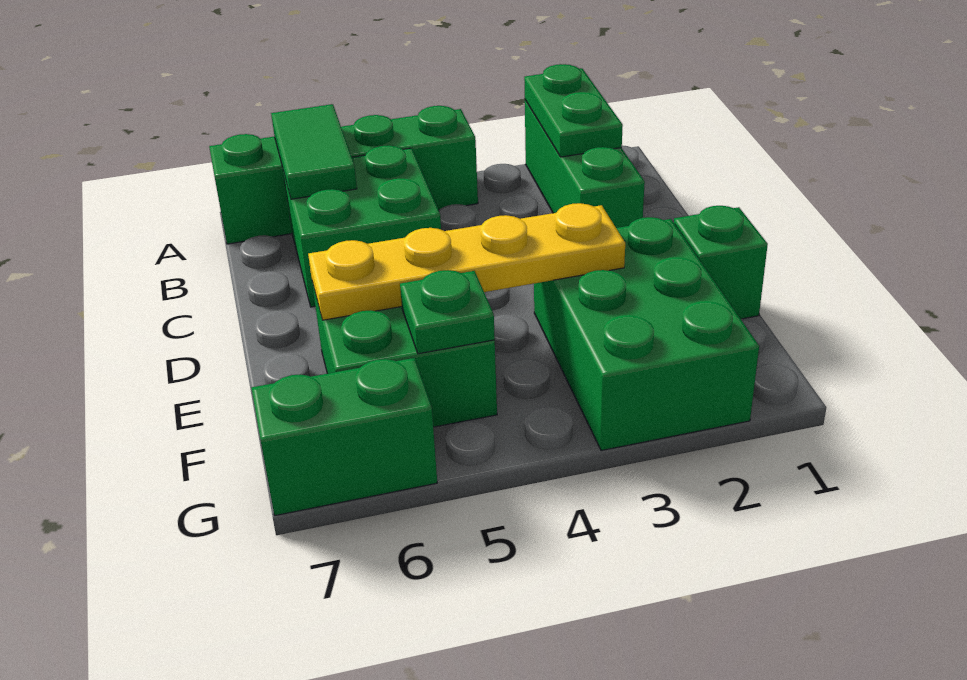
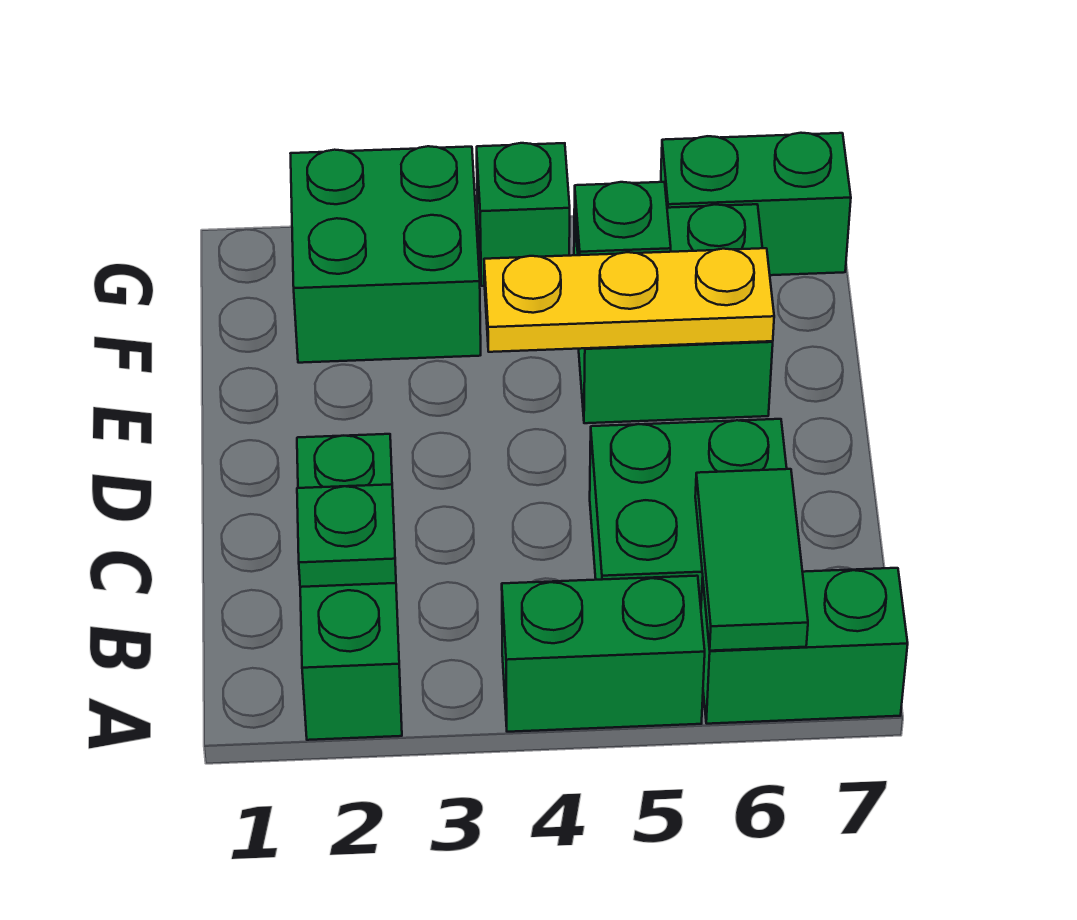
green 1x2 plate [524,64,623,157] -> green 1x1 plate [297,484,396,587]
green 1x1 brick [674,206,768,319] -> green 1x1 brick moved to [477,143,570,286]
green 2x3 brick [534,217,759,451] -> green 2x2 brick [290,146,481,363]
yellow 1x4 plate [308,203,625,320] -> yellow 1x3 plate [484,248,774,352]

